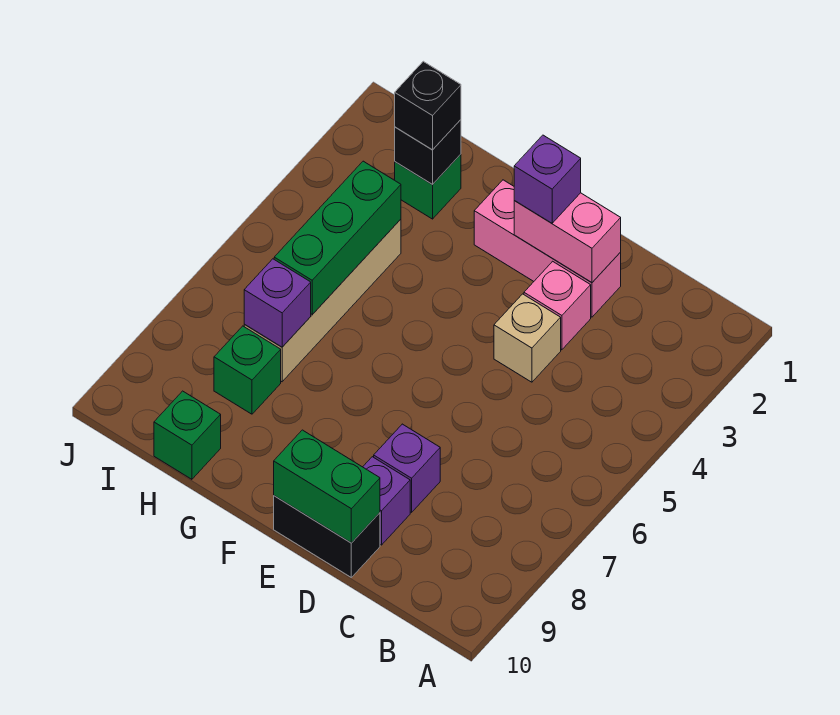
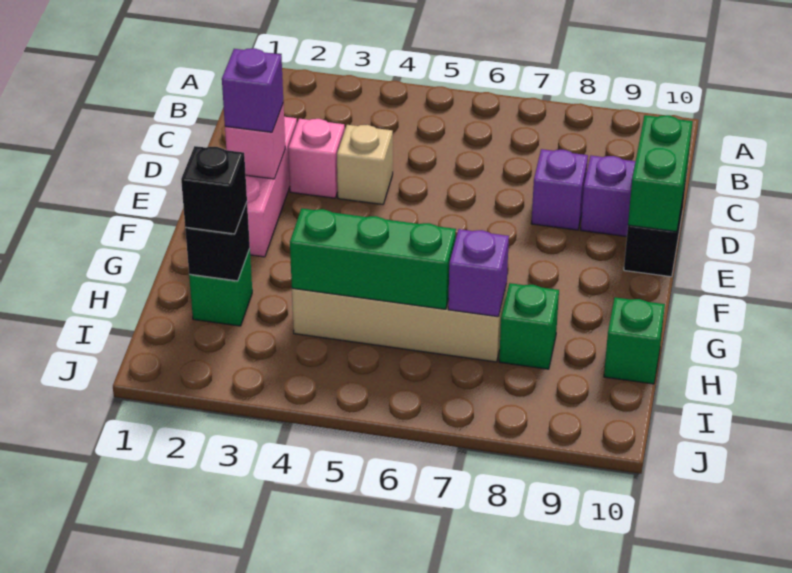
pink 1x2 brick [514,193,621,283] -> pink 1x1 brick [225,103,285,179]

